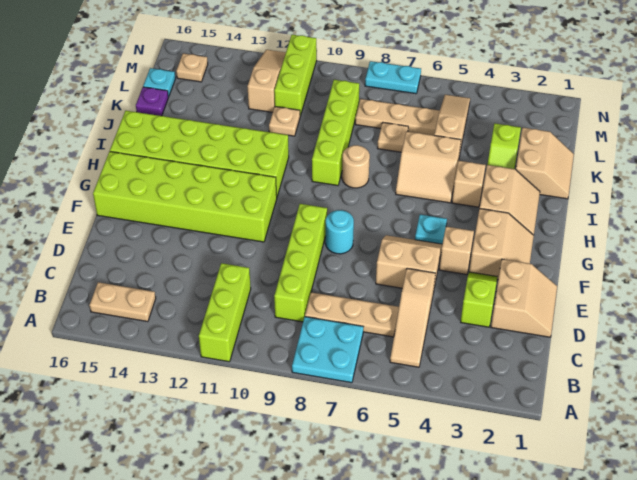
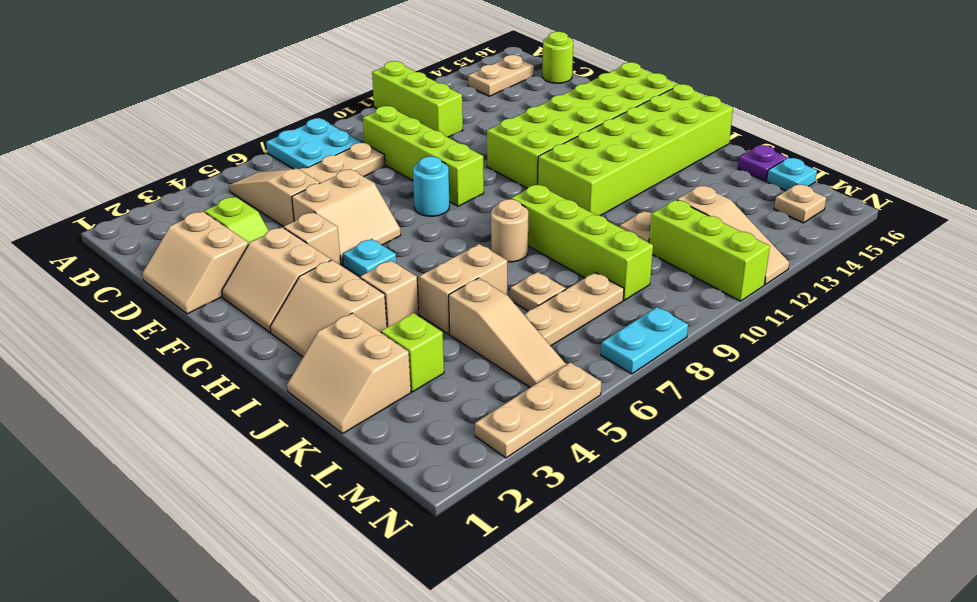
none -> lime 1x1 round brick [542,32,573,83]
none -> tan 1x3 plate [475,362,601,458]

